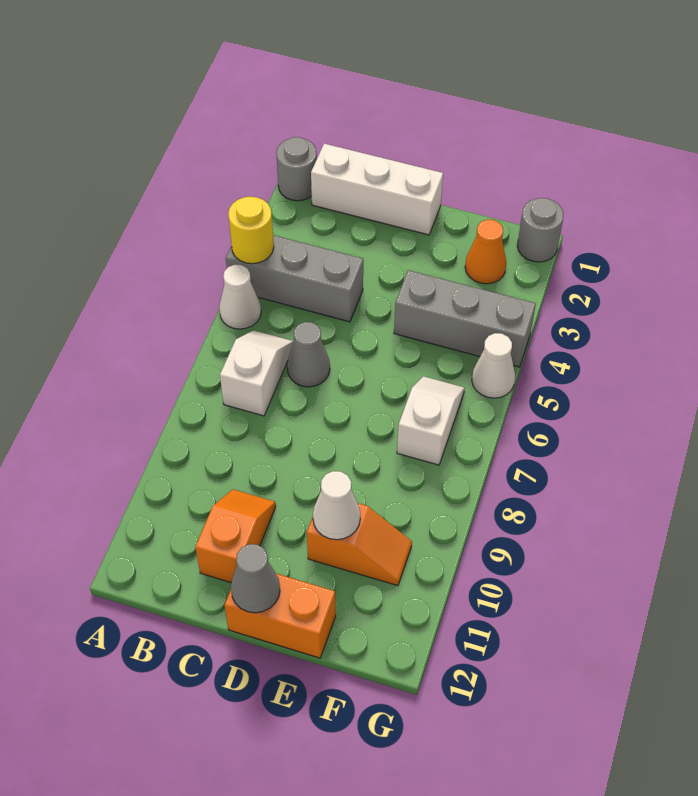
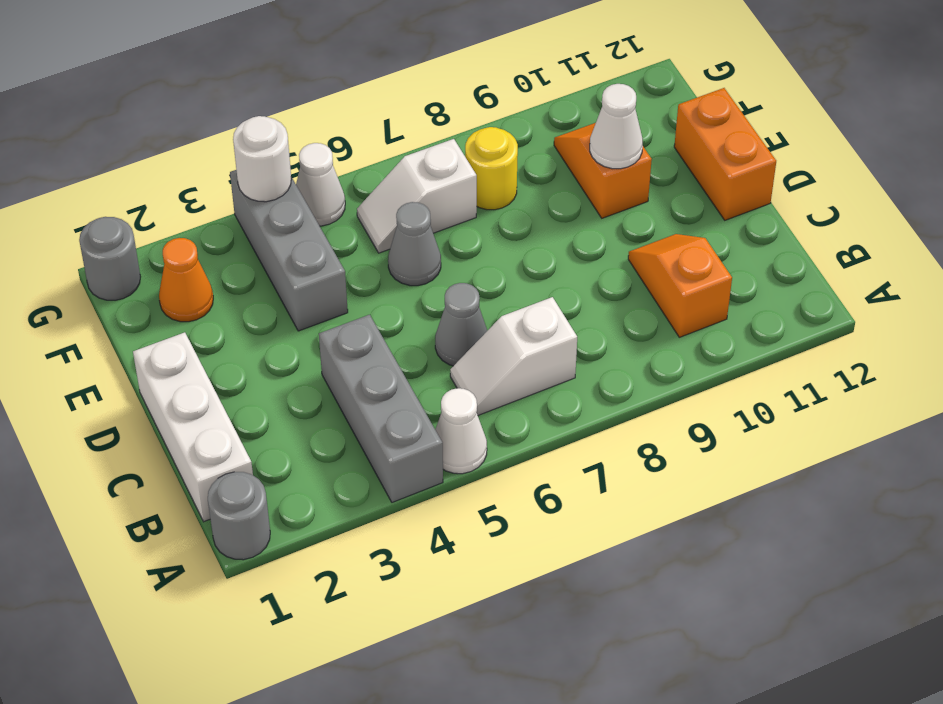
yellow 1x1 round brick [228,197,274,264] -> yellow 1x1 round brick moved to [465,127,518,210]
orange 1x2 slope [195,489,276,583] -> orange 1x2 slope turned to [628,234,732,337]
grey 1x1 cone [231,544,280,613] -> grey 1x1 cone moved to [388,202,441,286]
none -> white 1x1 round brick [233,116,291,202]

